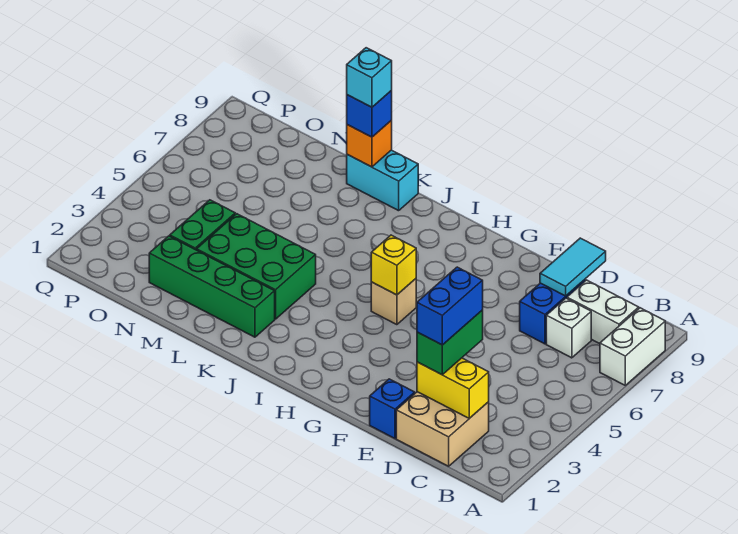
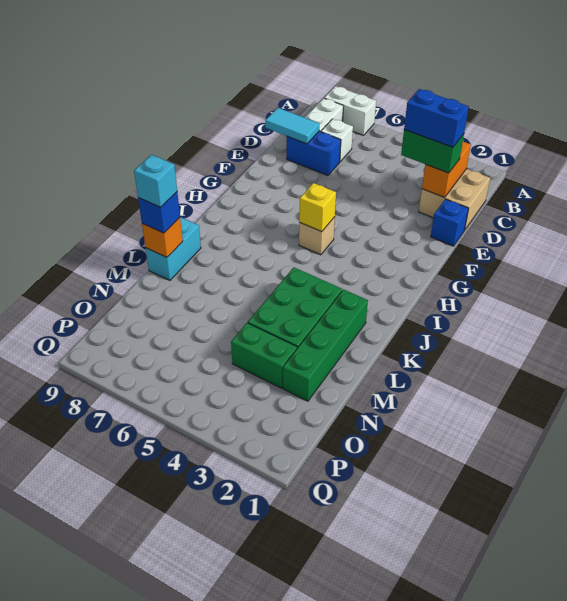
yellow 1x2 brick [417,358,489,418] -> orange 1x2 brick [422,142,471,198]

